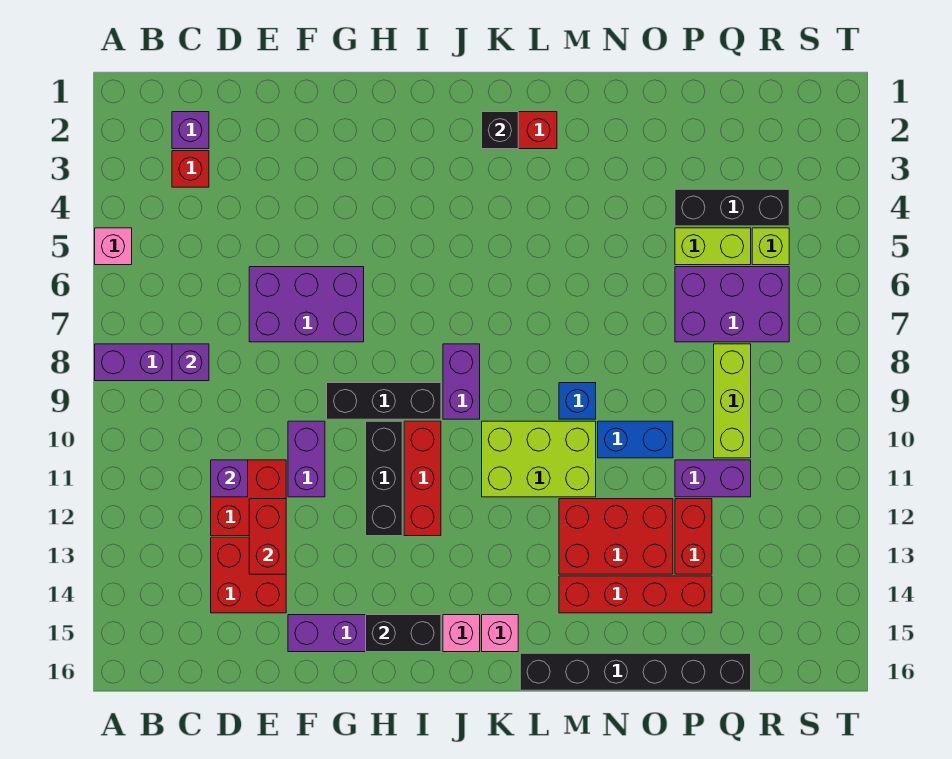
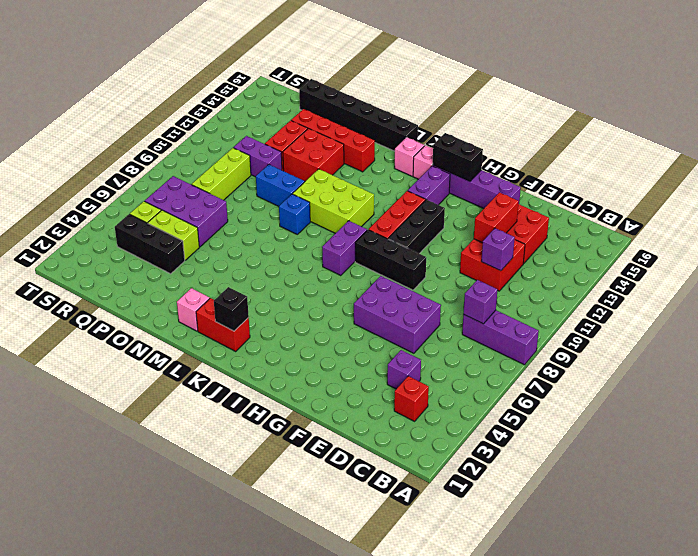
pink 1x1 brick [95,228,132,265] -> pink 1x1 brick moved to [177,288,210,331]
purple 1x1 brick [172,112,209,149] -> purple 1x1 brick moved to [387,350,421,389]
purple 1x2 brick [288,421,325,497] -> purple 1x2 brick moved to [408,166,450,205]
red 2x3 brick [559,499,673,574] -> red 2x2 brick [283,129,344,181]

